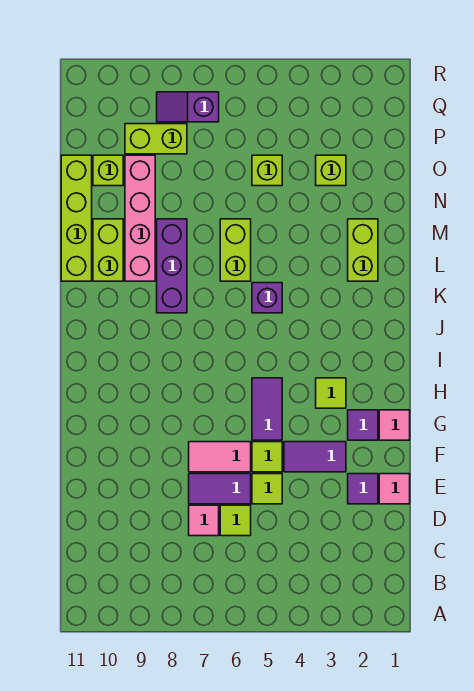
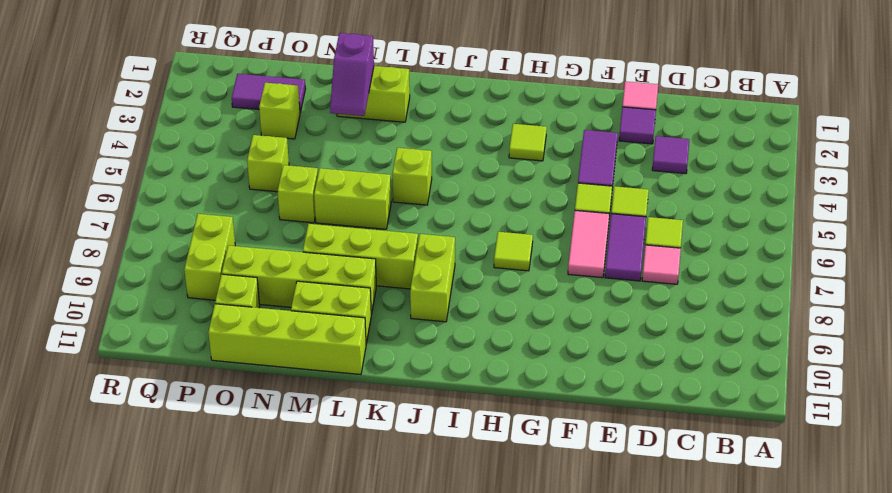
pink 1x1 tile [379,410,410,440] -> none
purple 1x1 tile [348,410,378,440] -> purple 1x1 tile moved to [652,136,689,174]
purple 1x2 tile [252,378,282,440] -> purple 1x2 tile moved to [232,74,306,112]
none -> lime 1x1 tile [494,232,533,271]
none -> lime 1x2 brick [410,234,455,322]
purple 1x1 brick [252,283,282,313] -> lime 1x1 brick [392,148,432,205]
purple 1x3 brick [157,219,187,313] -> lime 1x3 brick [303,224,418,289]
pink 1x4 brick [125,155,155,281] -> lime 1x4 brick [222,245,376,315]
none -> lime 1x1 brick [278,165,318,223]
purple 1x2 slope [157,92,219,122] -> purple 1x2 slope moved to [330,33,374,116]

